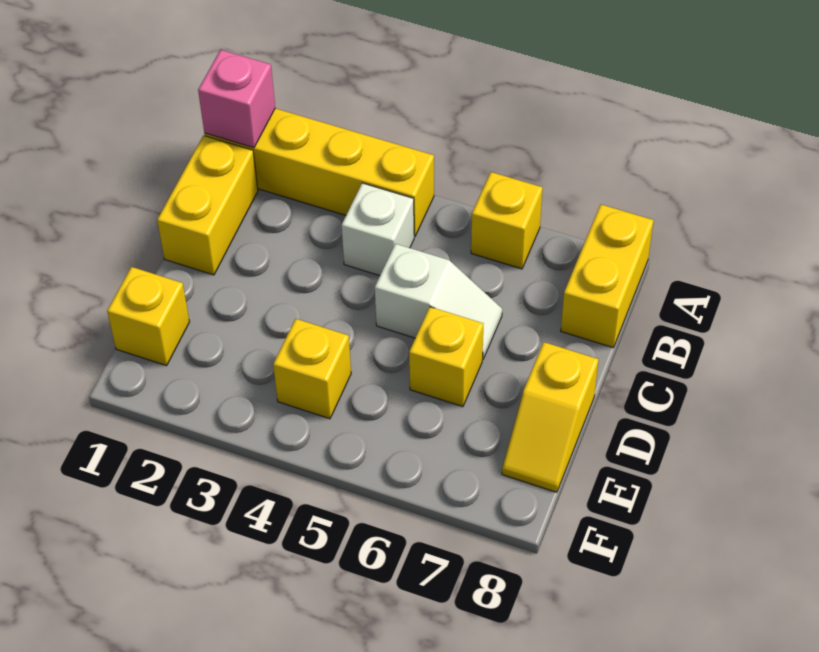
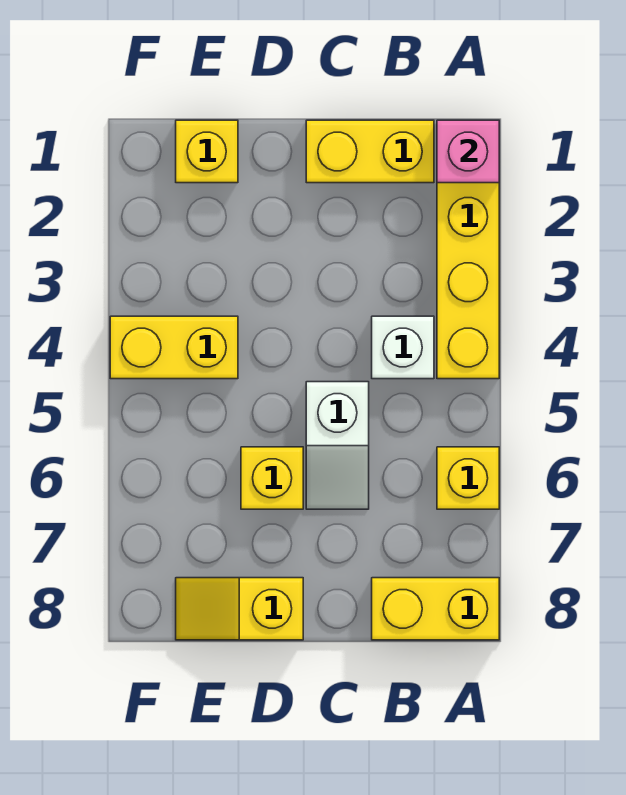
yellow 1x1 brick [273,319,351,419] -> yellow 1x2 brick [110,316,238,379]

